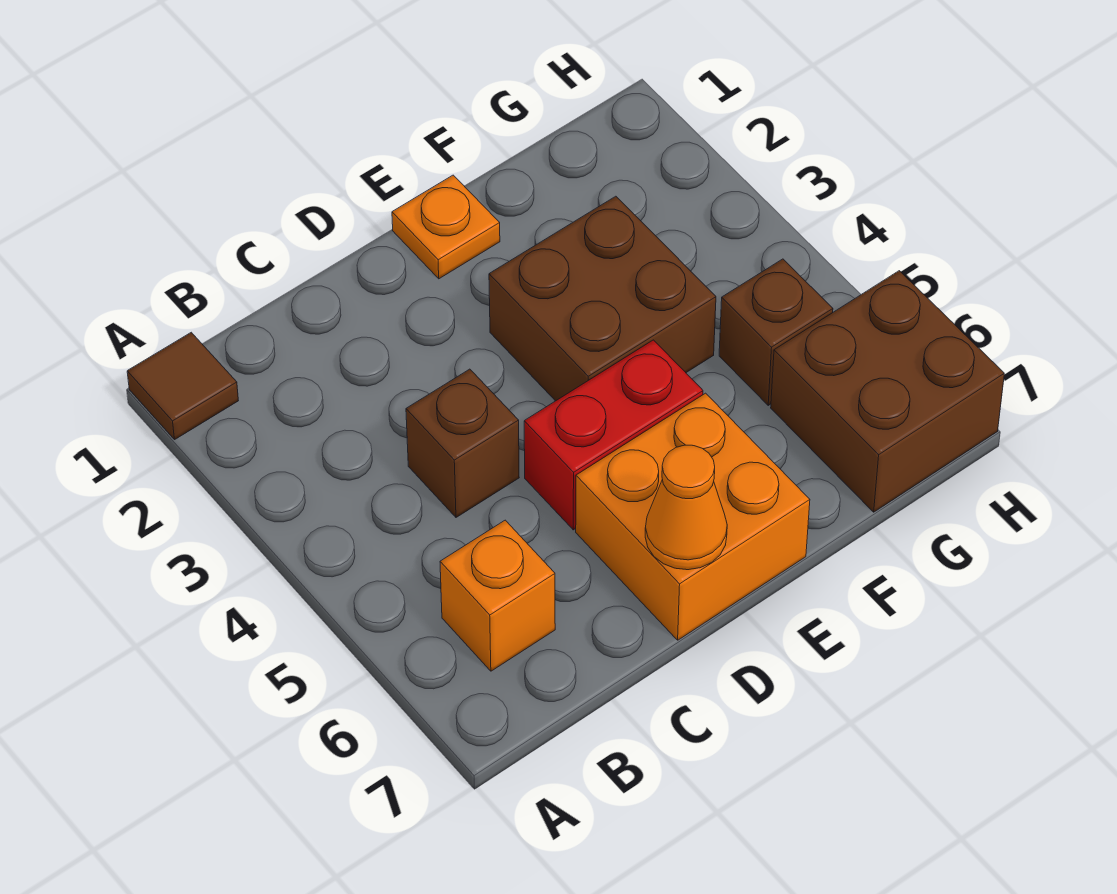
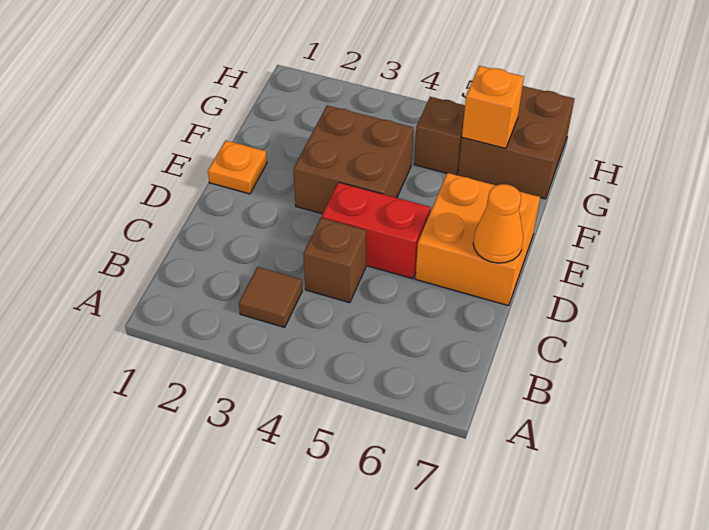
brown 1x1 tile [127,332,238,440] -> brown 1x1 tile moved to [239,267,302,327]
orange 1x1 brick [440,520,555,671] -> orange 1x1 brick moved to [462,66,524,148]
red 1x2 brick [524,340,703,530] -> red 1x2 brick turned to [322,182,430,279]

